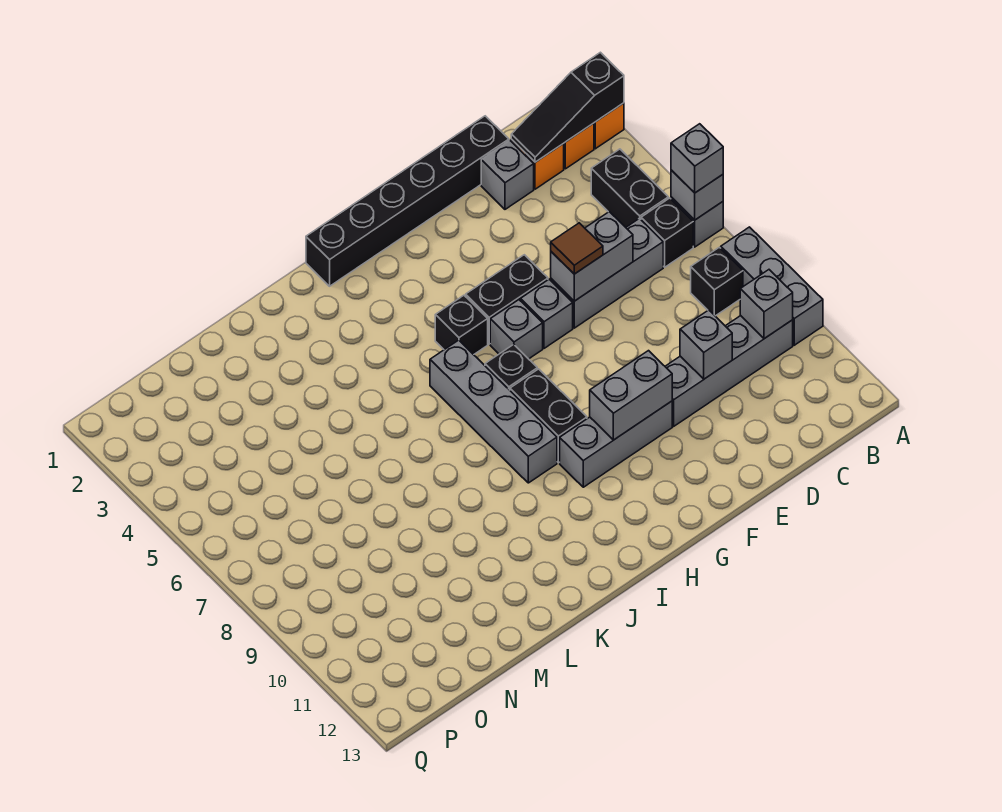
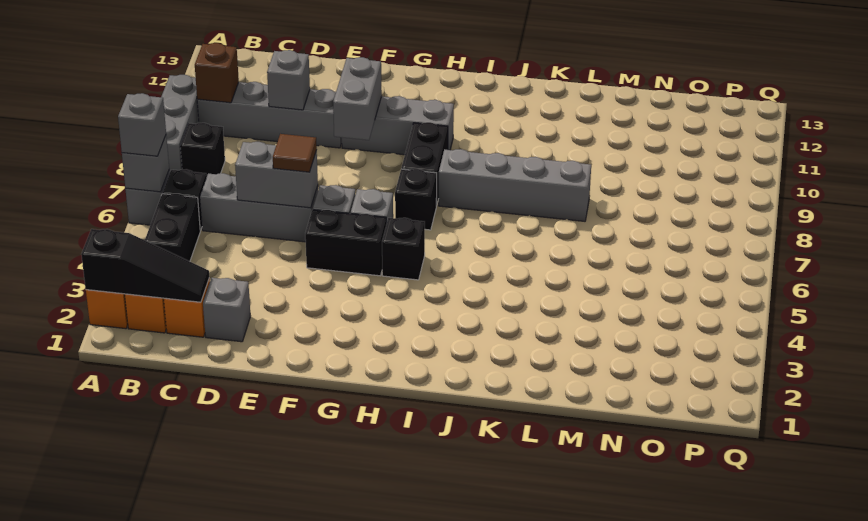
grey 1x1 brick [740,270,793,339] -> brown 1x1 brick [195,43,239,103]
black 1x6 brick [306,116,509,286] -> none
grey 1x2 brick [590,351,672,440] -> grey 1x2 brick turned to [333,57,382,140]
grey 1x4 brick [430,340,557,483] -> grey 1x4 brick turned to [438,149,591,221]

